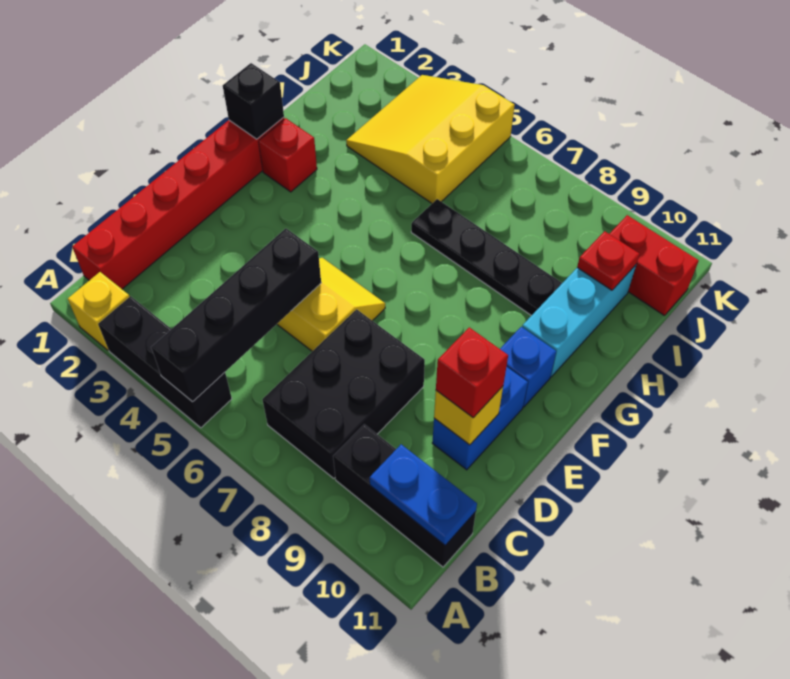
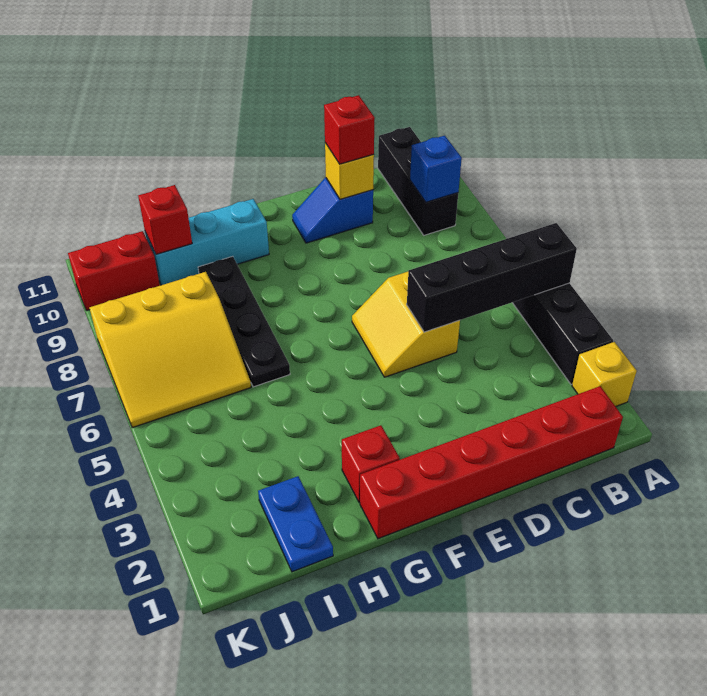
black 2x3 brick [262,309,425,479] -> none
blue 1x2 plate [370,445,477,545] -> blue 1x2 plate moved to [258,476,333,572]
blue 1x2 brick [432,367,528,470] -> blue 1x2 slope [292,178,373,243]
blue 1x1 brick [500,327,556,407] -> blue 1x1 brick moved to [410,136,462,202]
black 1x1 brick [223,63,284,139] -> none
yellow 3x3 slope [346,75,515,203] -> yellow 3x3 slope moved to [90,272,251,428]
red 1x1 plate [577,231,640,290] -> red 1x1 brick [138,185,192,255]
red 1x2 brick [610,215,699,316] -> red 1x2 brick turned to [68,231,160,311]

